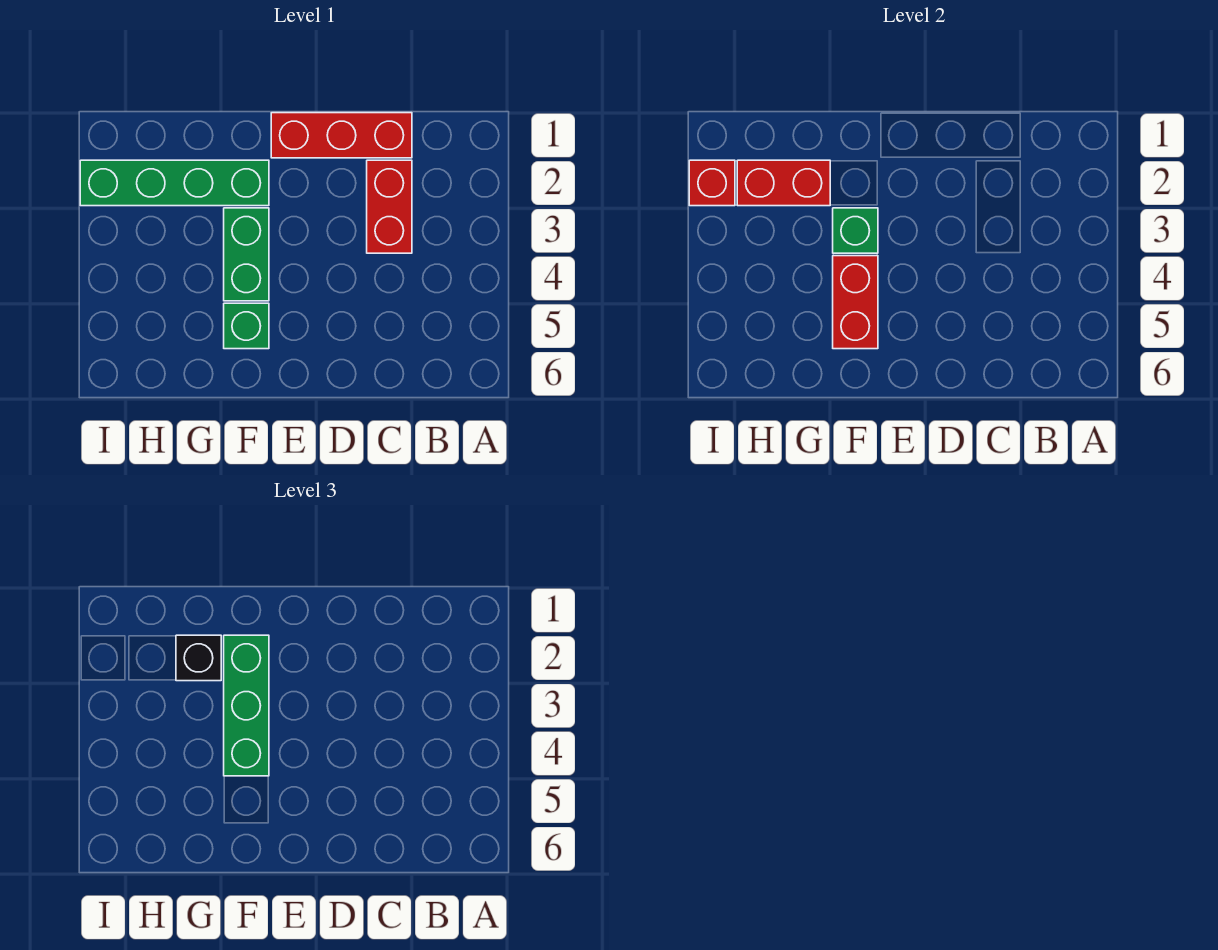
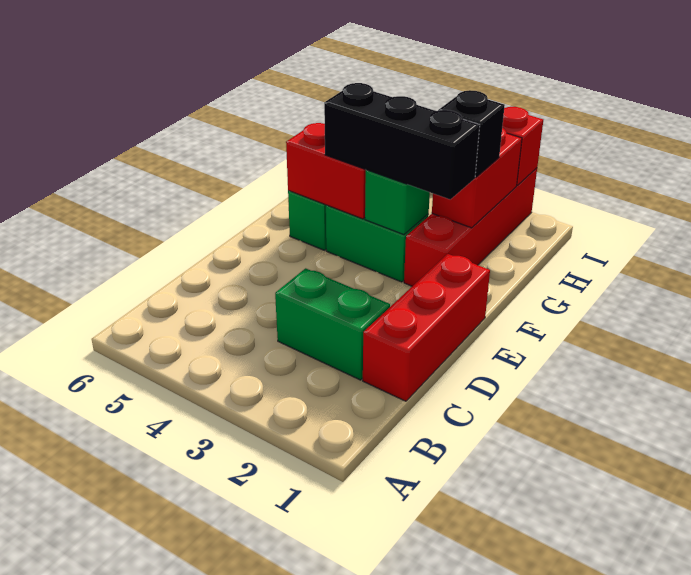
red 1x2 brick [367,160,412,253] -> green 1x2 brick [275,268,390,380]
green 1x4 brick [80,160,269,206] -> red 1x4 brick [404,168,537,286]
green 1x3 brick [224,635,269,776] -> black 1x3 brick [324,83,480,199]

